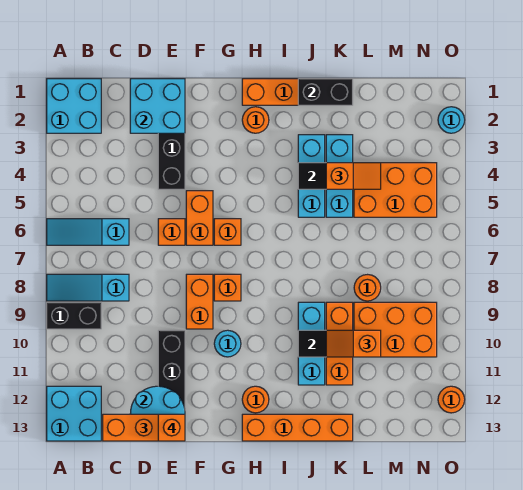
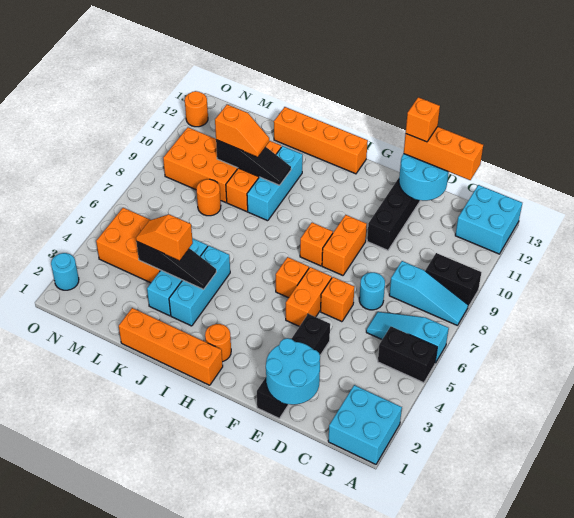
cyan 1x3 slope [47,219,129,245] -> cyan 1x3 slope turned to [366,312,449,363]
cyan 2x2 brick [130,79,185,133] -> cyan 2x2 round brick [266,338,320,405]
cyan 1x1 round brick [214,330,241,357] -> cyan 1x1 round brick moved to [359,272,385,310]
orange 1x1 round brick [242,386,269,413] -> none
black 1x2 brick [298,79,353,105] -> black 1x2 brick moved to [378,327,437,383]

